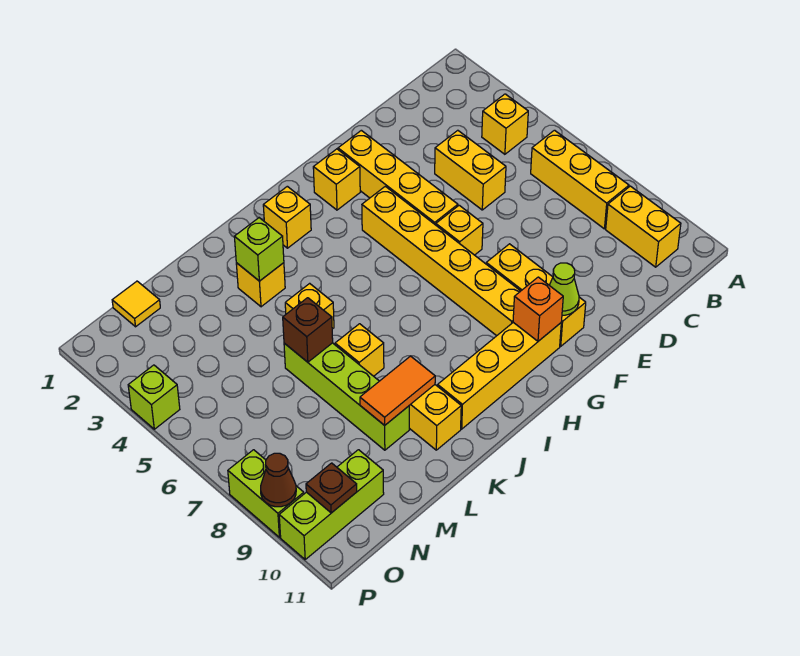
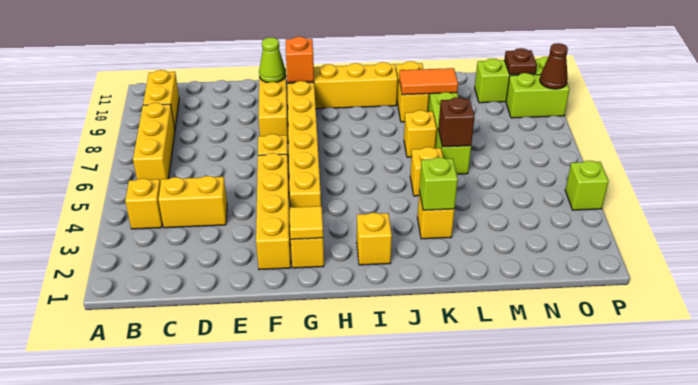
yellow 1x2 brick [435,130,506,210] -> yellow 1x2 brick turned to [158,176,227,228]
yellow 1x1 tile [112,281,160,327] -> yellow 1x1 tile moved to [290,206,323,239]
lime 1x2 brick [228,450,304,537] -> lime 1x2 brick turned to [506,73,569,118]

